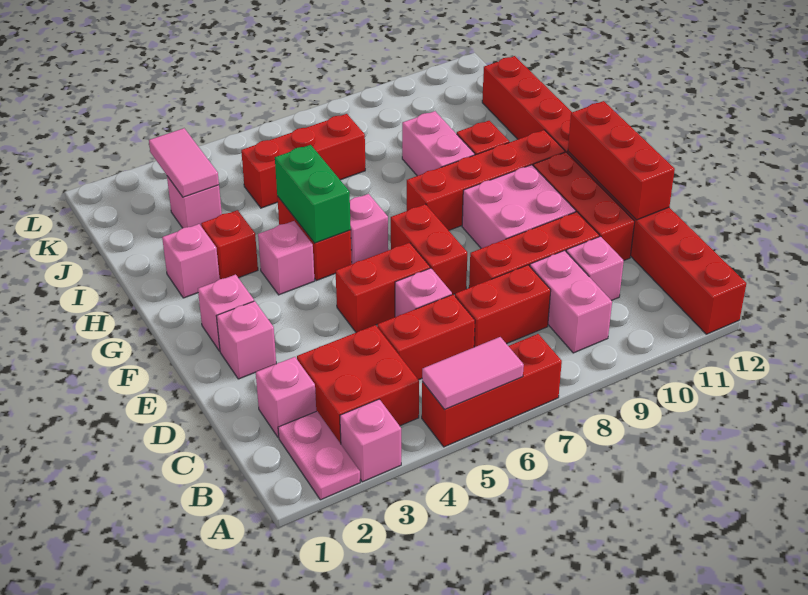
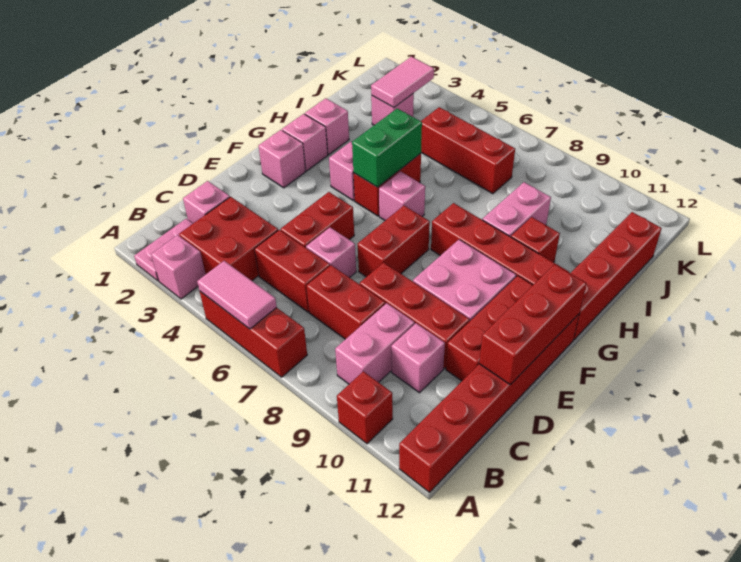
pink 1x1 brick [217,301,276,379] -> pink 1x1 brick moved to [282,114,328,171]
red 1x2 brick [336,243,430,332] -> red 1x2 brick turned to [281,192,354,248]
red 1x1 brick [201,210,258,279] -> red 1x1 brick moved to [337,371,393,444]

